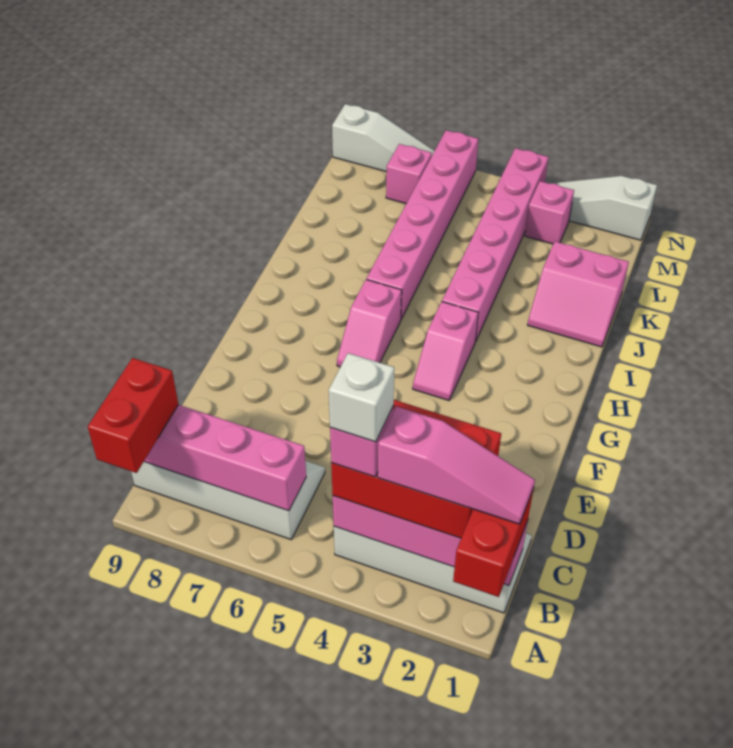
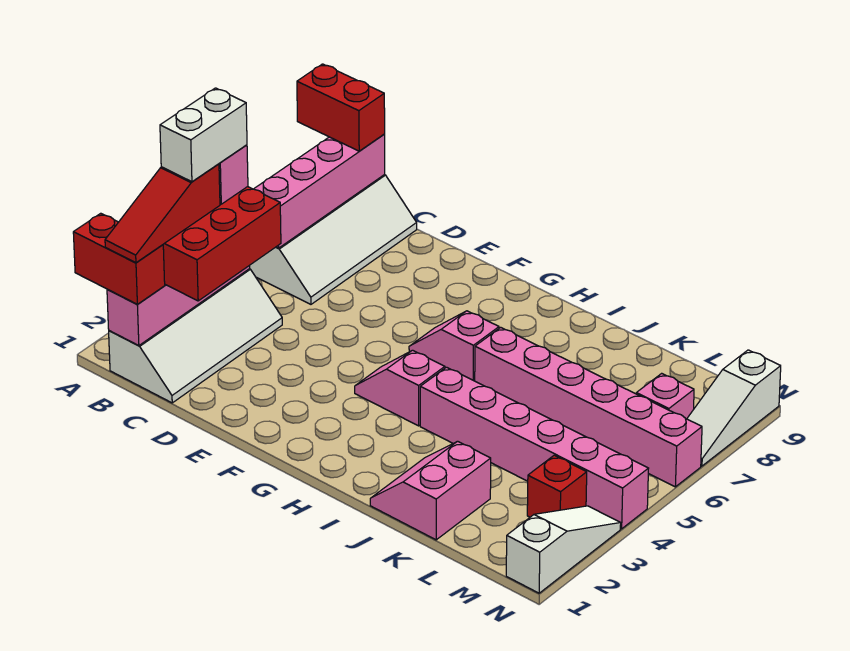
pink 1x3 slope [378,406,535,524] -> red 1x3 slope [105,164,220,263]
white 1x1 brick [329,353,394,442] -> white 1x2 brick [160,88,247,182]
pink 1x1 brick [525,181,574,244] -> red 1x1 brick [527,455,587,517]

